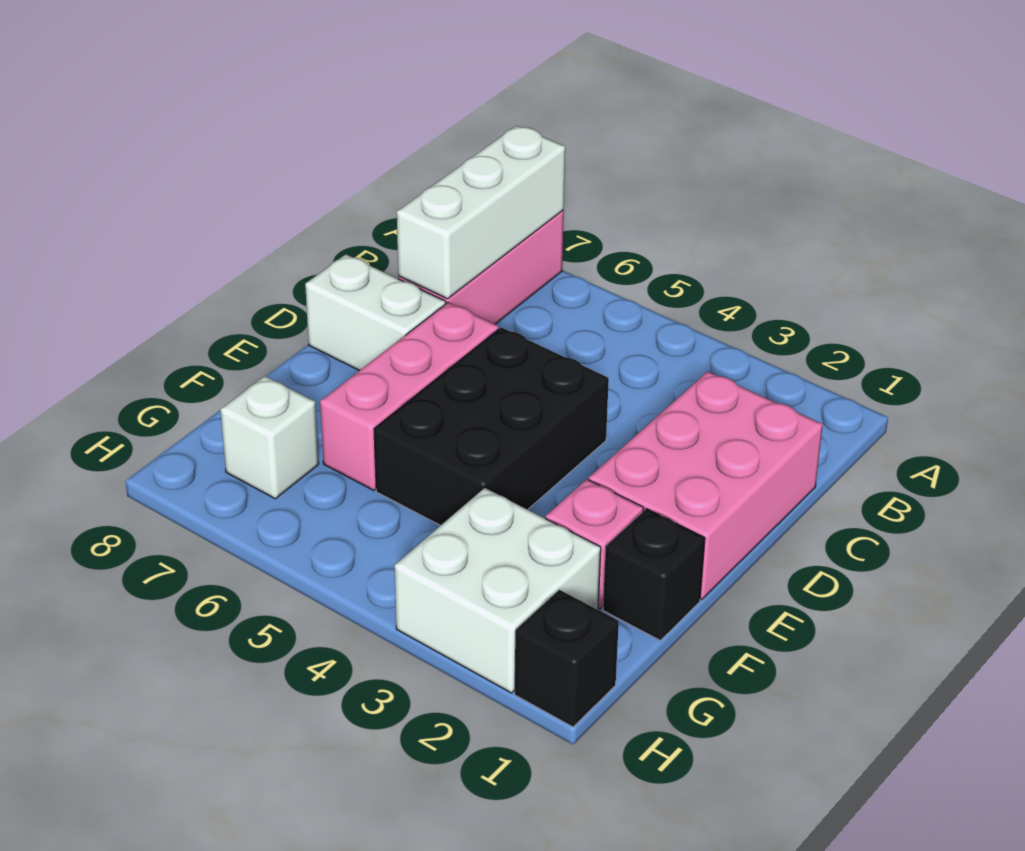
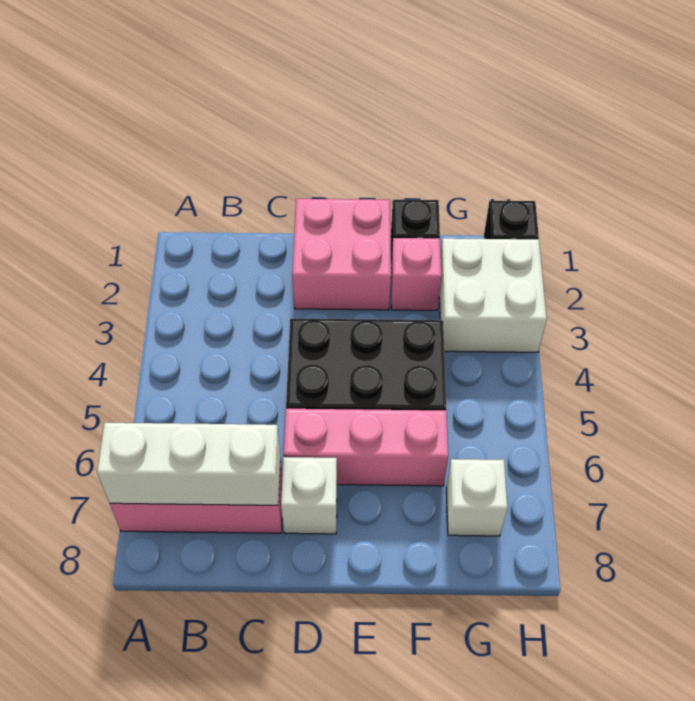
pink 2x3 brick [589,371,823,600] -> pink 2x2 brick [292,199,391,310]
white 1x2 brick [305,254,446,371] -> white 1x1 brick [281,457,337,534]

